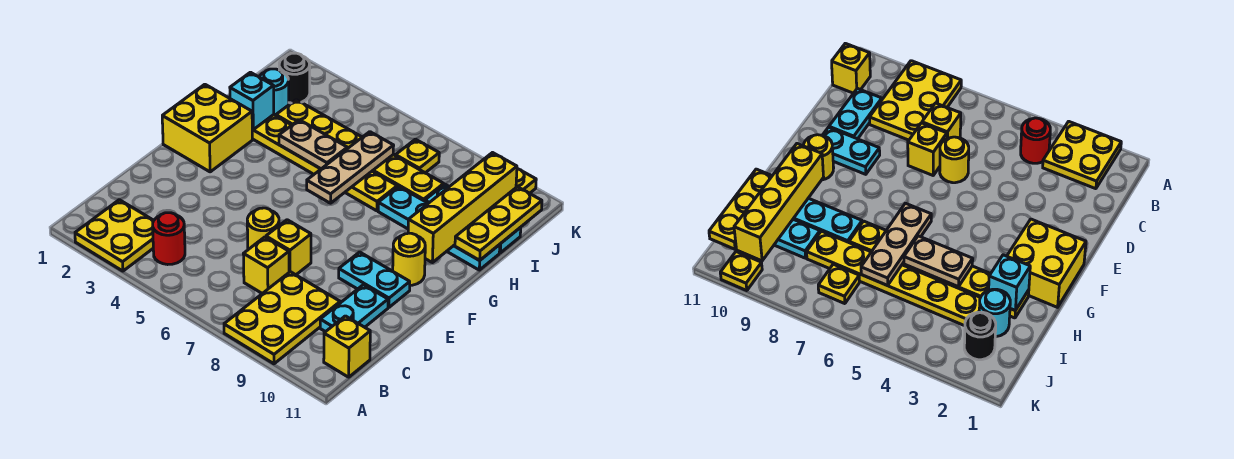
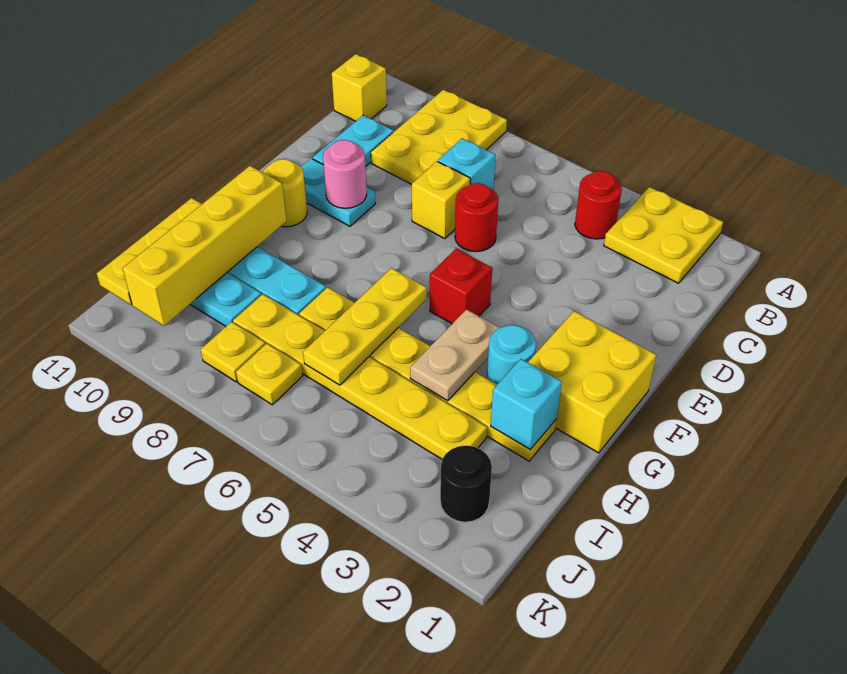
yellow 1x1 brick [243,237,289,293] -> cyan 1x1 brick [438,138,495,190]
yellow 1x1 round brick [247,208,279,249] -> red 1x1 round brick [455,183,498,252]
none -> pink 1x1 round brick [323,140,367,208]
none -> red 1x1 brick [430,249,492,324]
tan 1x3 plate [307,132,394,203] -> yellow 1x3 plate [303,268,427,385]
tan 1x2 plate [279,120,347,169] -> tan 1x2 plate turned to [410,309,499,401]
cyan 1x1 round brick [259,69,289,116] -> cyan 1x1 round brick moved to [487,325,536,384]
yellow 1x1 plate [516,169,536,193] -> yellow 1x1 plate moved to [201,322,265,382]

